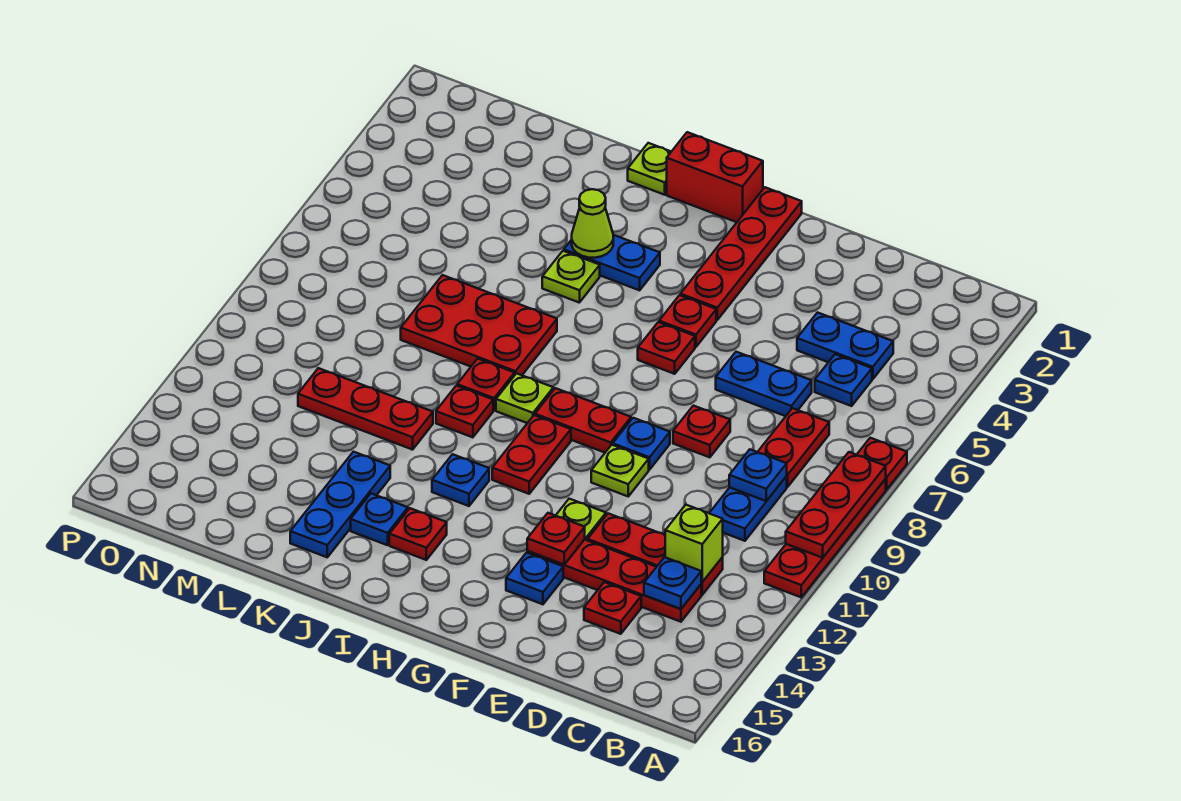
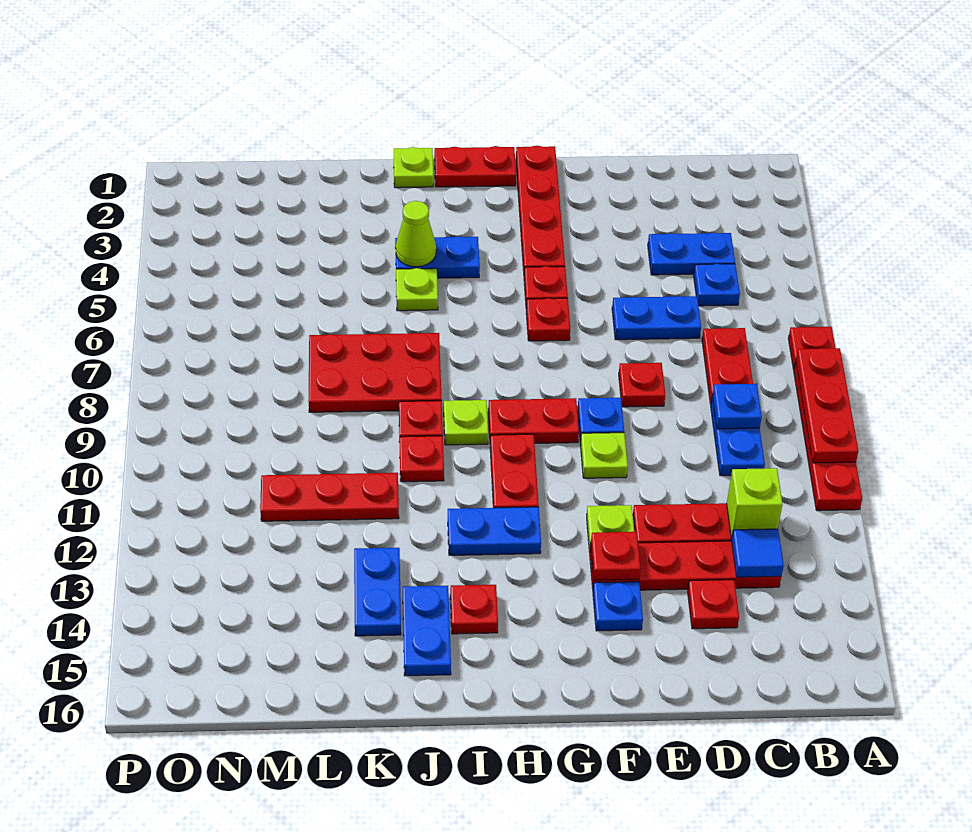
blue 1x1 plate [644,557,701,609] -> blue 1x1 tile [732,529,784,577]
red 1x2 brick [667,132,763,222] -> red 1x2 plate [434,146,516,187]
blue 1x1 plate [432,454,489,506] -> blue 1x2 plate [448,507,541,555]
blue 1x1 plate [351,494,408,545] -> blue 1x2 plate [403,586,451,676]
blue 1x3 plate [290,452,390,557] -> blue 1x2 plate [354,548,401,636]

